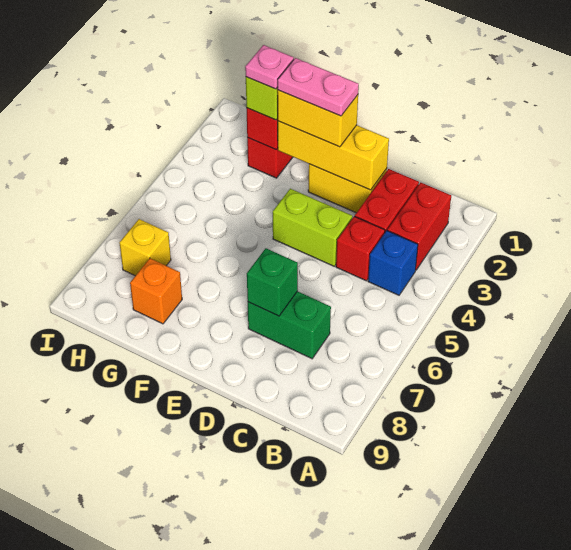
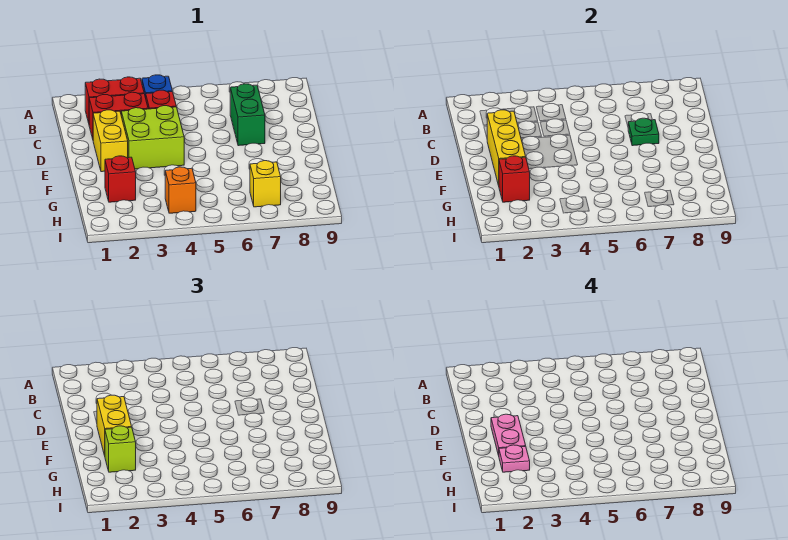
lime 1x2 brick [273,189,352,266] -> lime 2x2 brick [121,106,184,169]
green 1x1 brick [247,248,298,316] -> green 1x1 plate [628,118,659,146]
orange 1x1 brick [130,258,182,324] -> orange 1x1 brick moved to [165,167,196,213]

